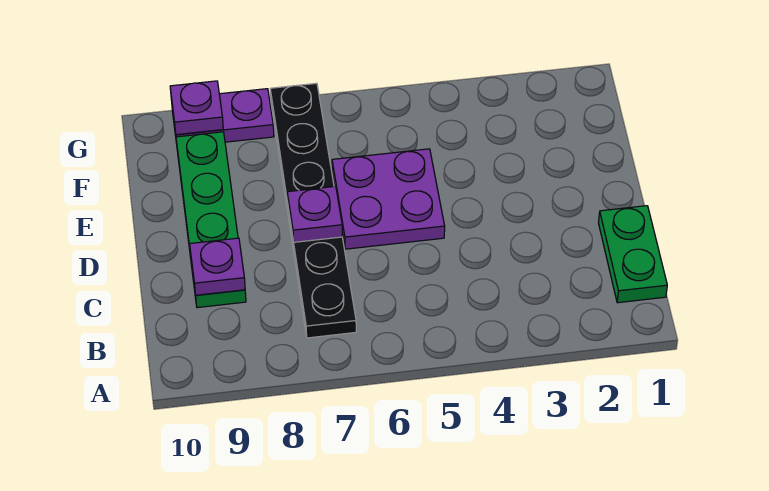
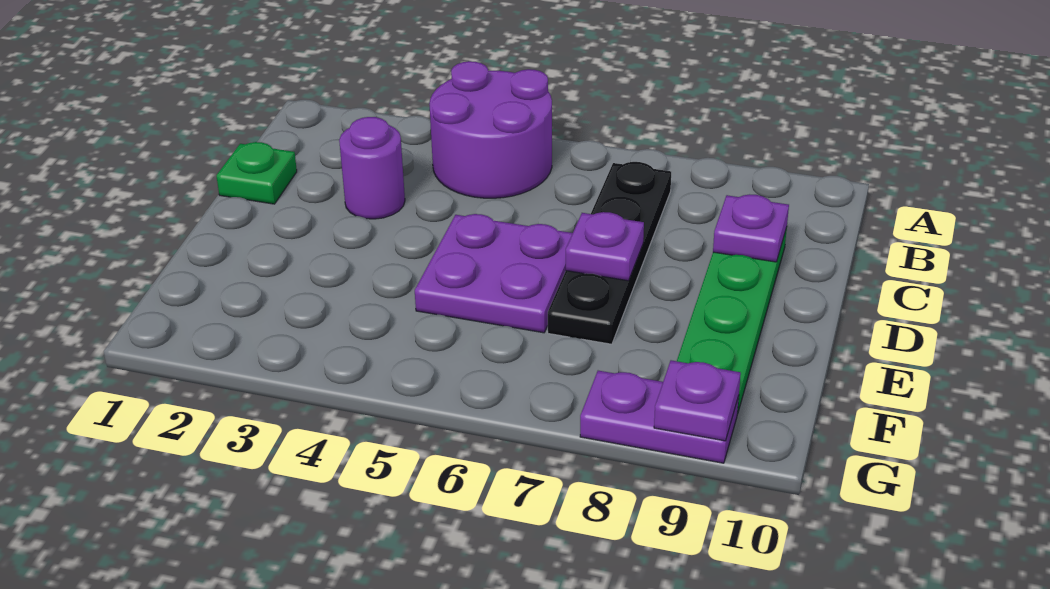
none -> purple 2x2 round brick [429,61,552,198]
green 1x2 plate [599,206,667,303] -> green 1x1 plate [216,142,297,204]
black 1x6 plate [270,83,356,338] -> black 1x4 plate [548,162,671,344]
none -> purple 1x1 round brick [339,117,405,219]

